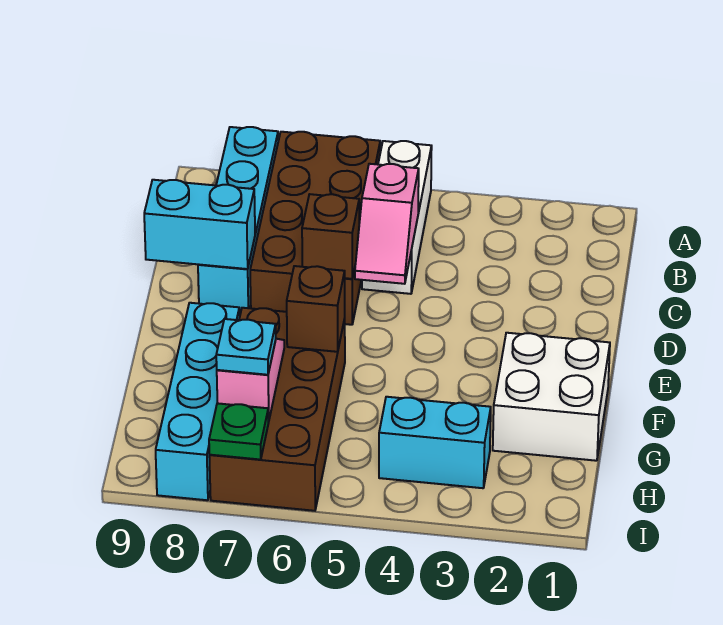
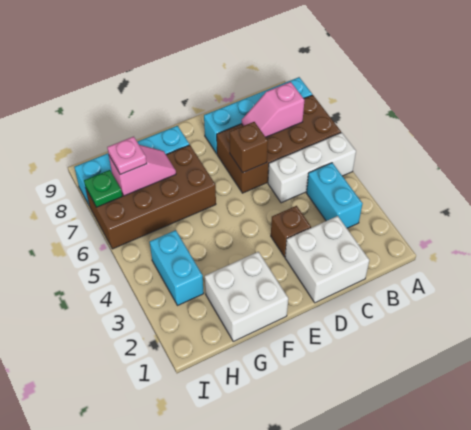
none -> white 2x2 brick [285,216,369,303]
pink 1x2 slope [355,164,419,284] -> pink 1x2 slope moved to [242,82,304,137]
cyan 1x2 brick [144,180,255,269] -> cyan 1x2 brick moved to [306,163,363,228]
brown 1x1 brick [287,266,345,352] -> brown 1x1 brick moved to [271,206,311,257]
cyan 1x1 plate [216,319,276,375] -> pink 1x1 plate [107,137,147,174]

